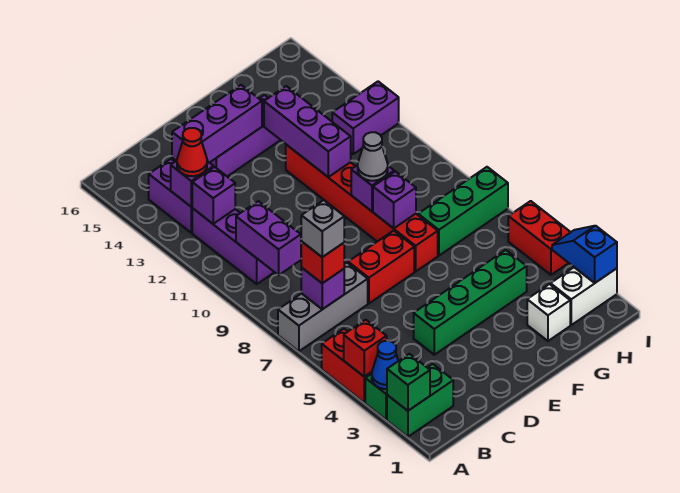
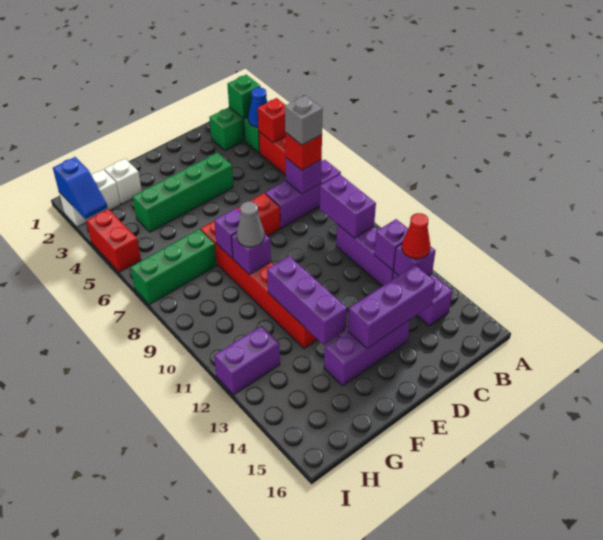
grey 1x3 brick [278,263,368,351] -> purple 1x3 brick [265,160,341,228]

